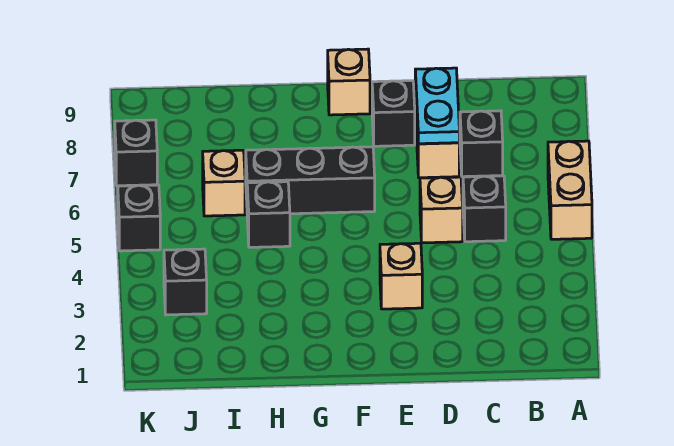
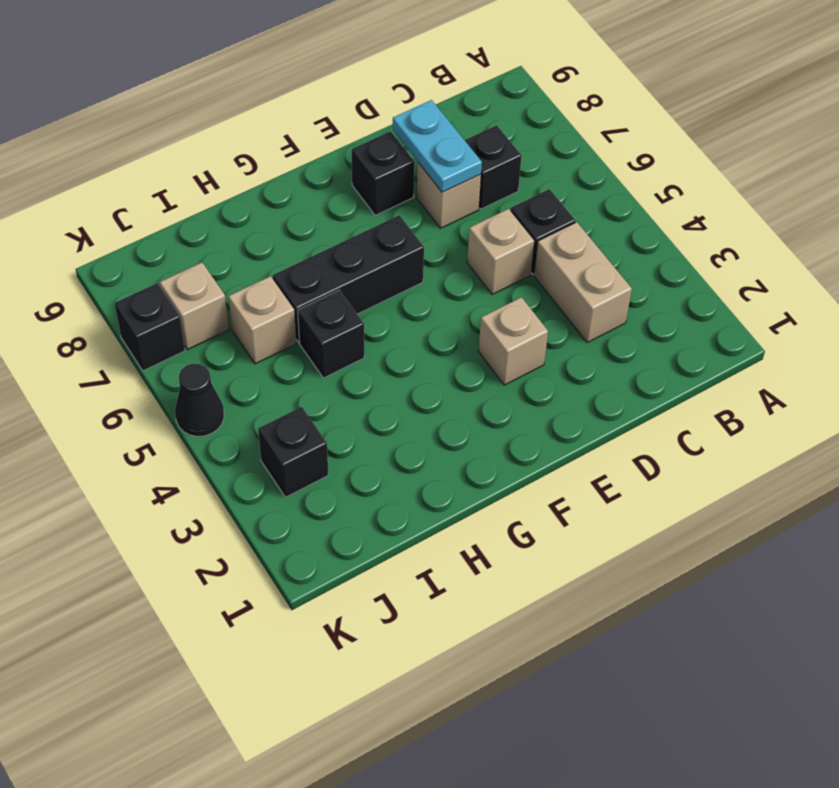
tan 1x2 brick [548,141,592,239] -> tan 1x2 brick moved to [534,222,632,342]
tan 1x1 brick [328,49,370,115] -> tan 1x1 brick moved to [160,262,229,350]
black 1x1 brick [118,185,160,251] -> black 1x1 cone [175,364,224,436]

